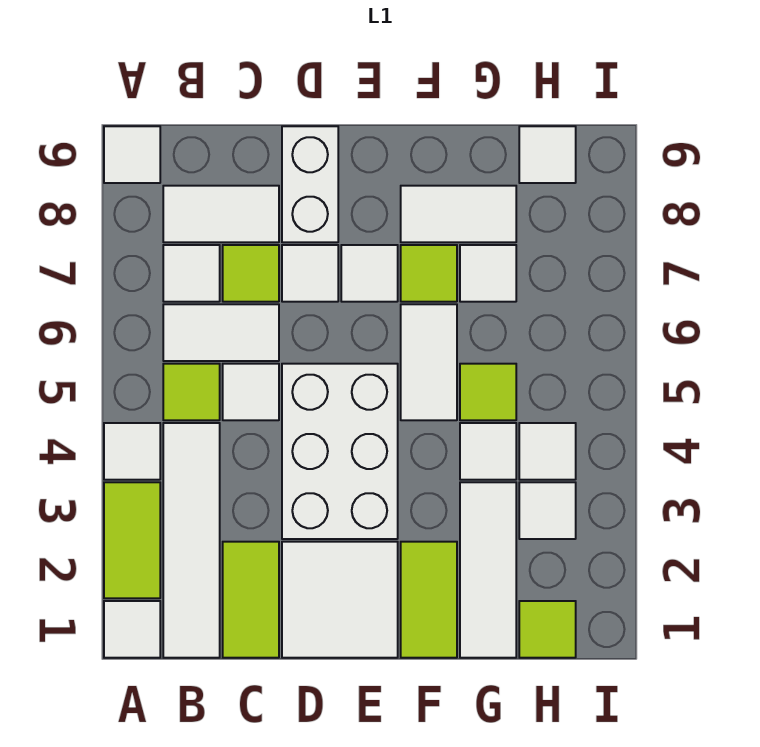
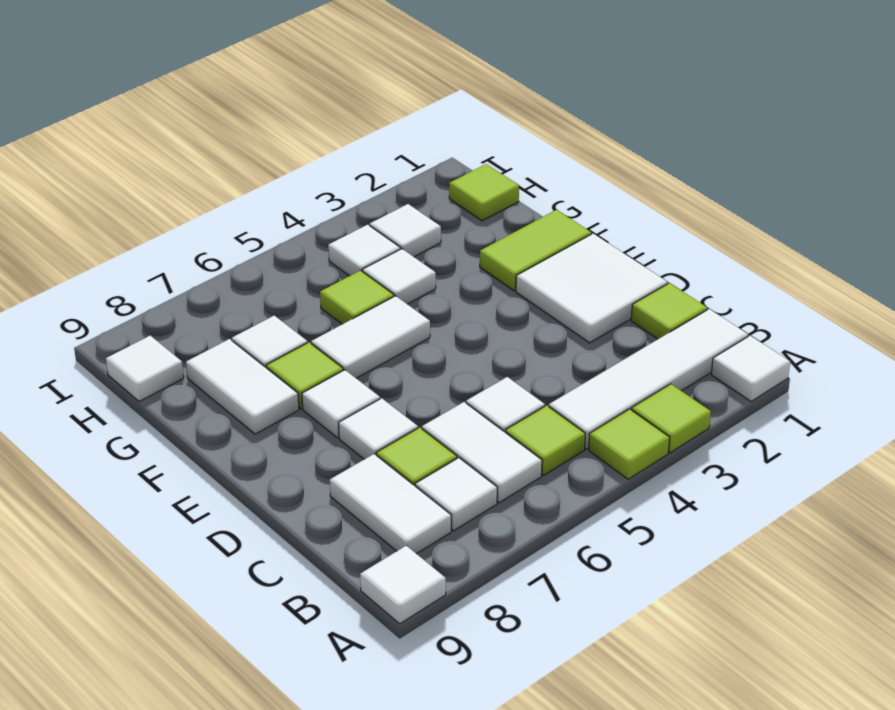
lime 1x2 tile [104,482,160,598] -> lime 1x1 tile [632,384,711,453]
white 1x1 tile [104,423,160,480] -> lime 1x1 tile [589,409,670,479]
lime 1x2 tile [223,542,279,658] -> lime 1x1 tile [631,283,707,339]
white 2x3 brick [282,364,398,539] -> none
white 1x2 brick [282,126,338,242] -> none
white 1x3 tile [460,482,516,658] -> none

